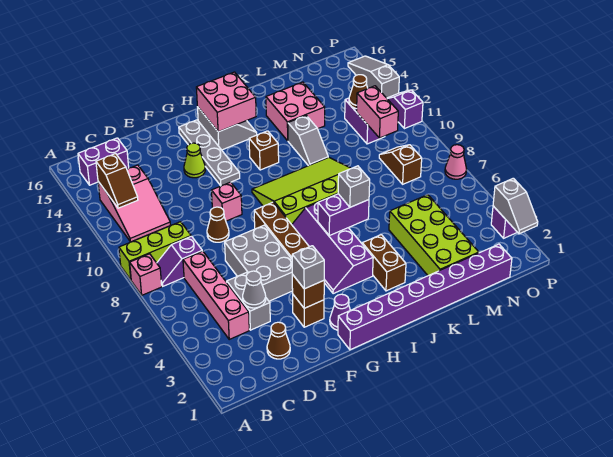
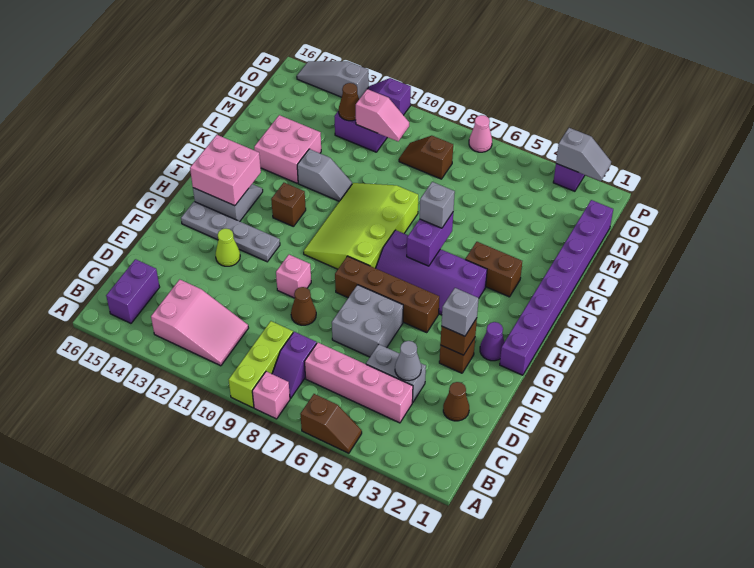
brown 1x2 slope [96,154,138,208] -> brown 1x2 slope moved to [300,394,362,453]
grey 2x3 brick [225,225,293,301] -> grey 2x2 brick [332,285,403,357]
lime 2x4 brick [389,195,479,276] -> none
pink 1x2 brick [357,86,398,138] -> pink 1x2 slope [356,89,409,141]

